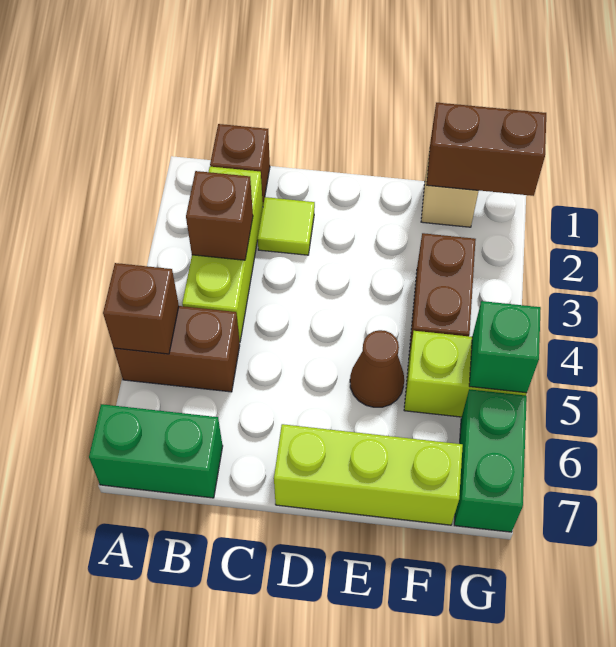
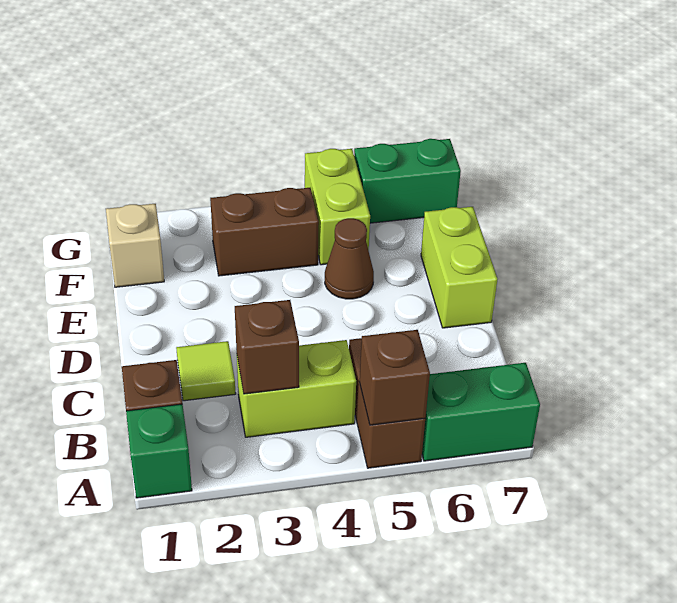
green 1x2 brick [89,404,223,498] -> green 1x2 brick turned to [422,363,540,461]
lime 1x3 brick [182,167,263,342] -> lime 1x2 brick [237,340,356,437]
lime 1x3 brick [274,424,463,525] -> lime 1x2 brick [421,207,498,328]
brown 1x2 brick [427,103,546,196] -> none
green 1x1 brick [469,301,541,393] -> green 1x1 brick moved to [126,404,192,498]

